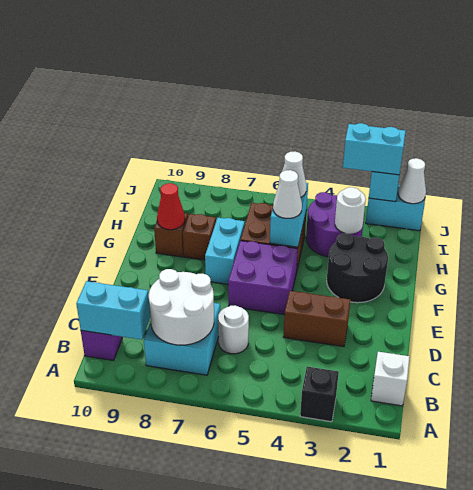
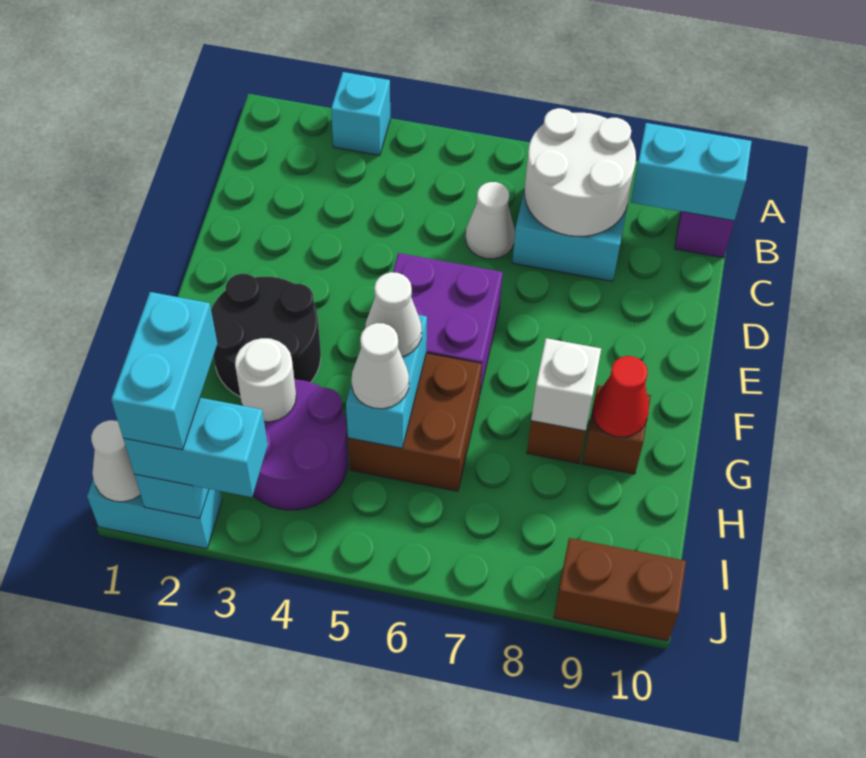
black 1x1 brick [300,367,339,422] -> cyan 1x1 brick [331,72,390,155]
white 1x1 brick [371,352,409,406] -> white 1x1 brick moved to [531,338,601,431]
white 1x1 round brick [218,306,249,354] -> white 1x1 cone [466,182,515,259]
brown 1x2 brick [284,291,350,347] -> brown 1x2 brick moved to [554,538,686,641]
cyan 1x2 brick [205,218,245,284] -> cyan 1x2 brick moved to [111,292,217,450]

